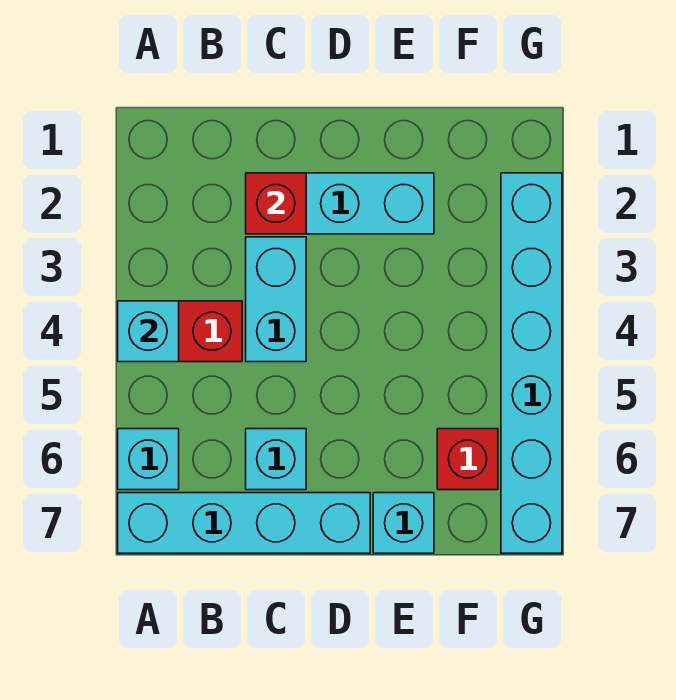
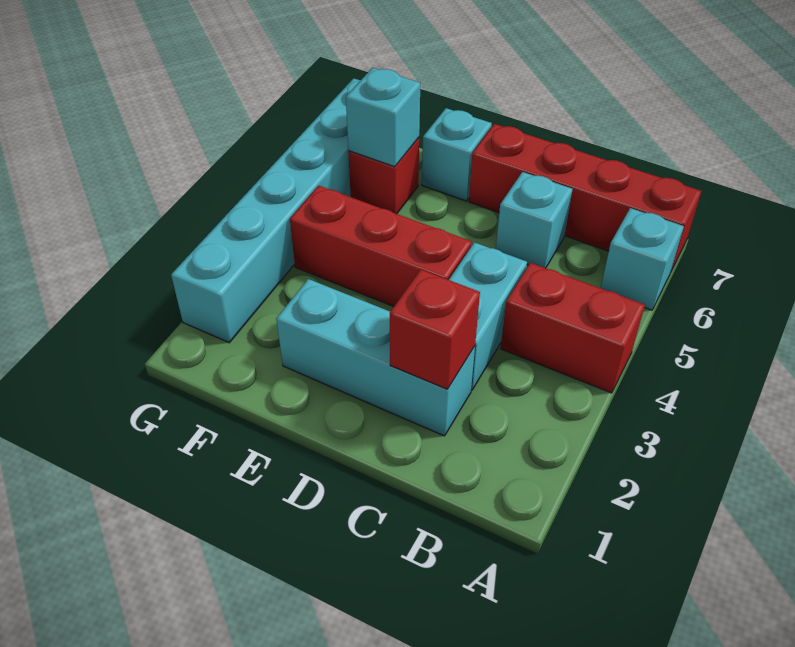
cyan 1x1 brick [118,301,179,362] -> cyan 1x1 brick moved to [346,68,420,167]
cyan 1x4 brick [118,493,370,553] -> red 1x4 brick [469,124,701,273]
none -> red 1x3 brick [290,186,472,306]

